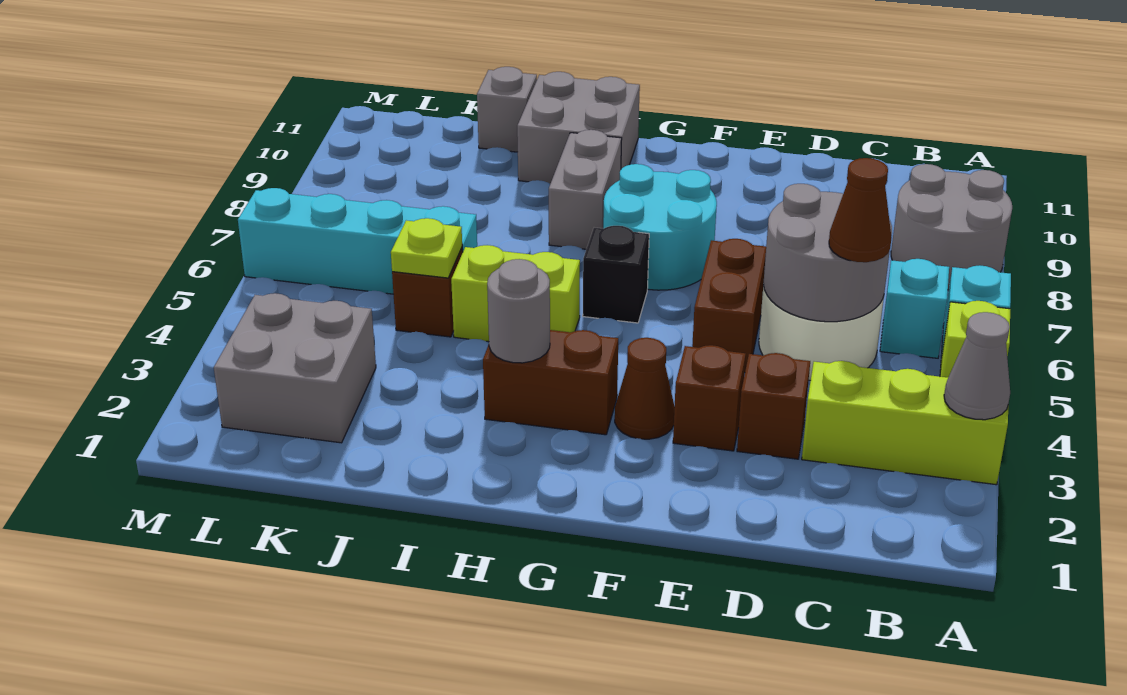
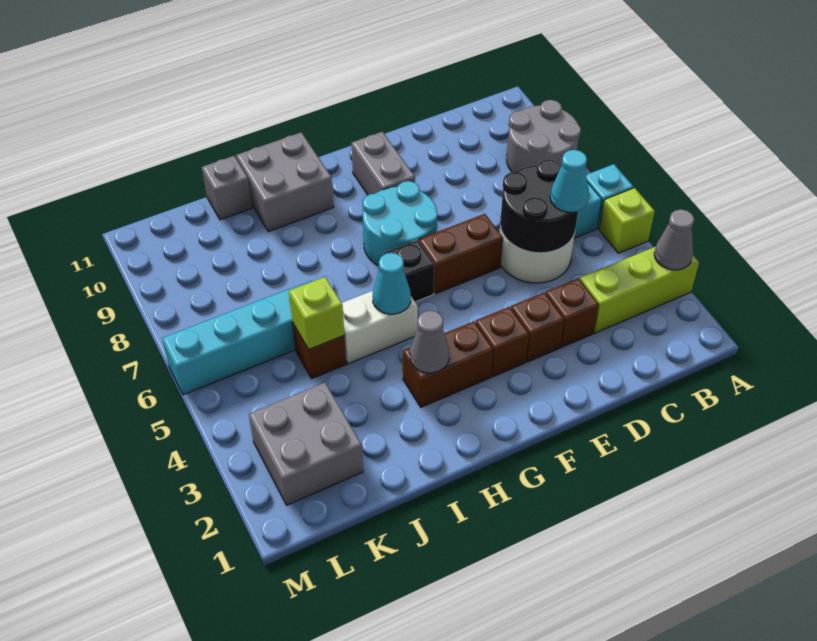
grey 2x2 round brick [763,184,892,322] -> black 2x2 round brick [500,159,578,253]
brown 1x1 cone [829,158,892,262] -> cyan 1x1 cone [550,150,589,212]
brown 1x2 brick [692,239,766,373] -> brown 1x2 brick turned to [419,214,503,294]
brown 1x1 cone [615,338,675,439] -> brown 1x1 brick [475,307,529,377]
grey 1x1 round brick [487,259,550,363] -> grey 1x1 cone [410,311,449,373]
lime 1x2 brick [451,245,580,342] -> white 1x2 brick [342,291,418,364]
none -> cyan 1x1 cone [373,253,411,314]
grey 1x2 brick [549,130,622,249] -> grey 1x2 brick moved to [351,132,415,195]
lime 1x1 plate [391,218,462,278] -> lime 1x1 brick [289,277,344,349]

